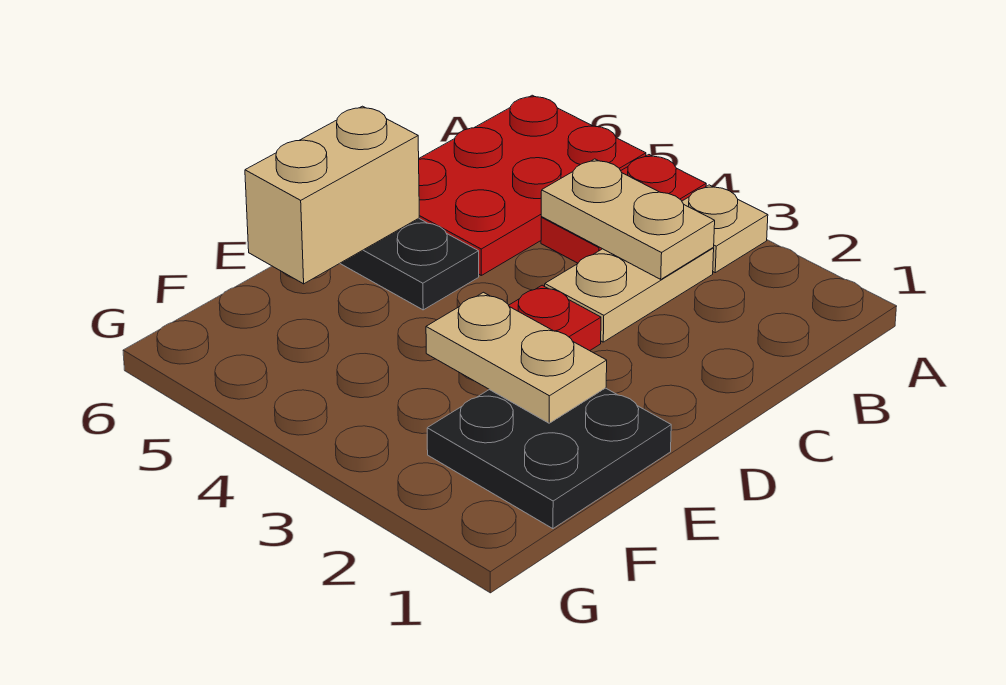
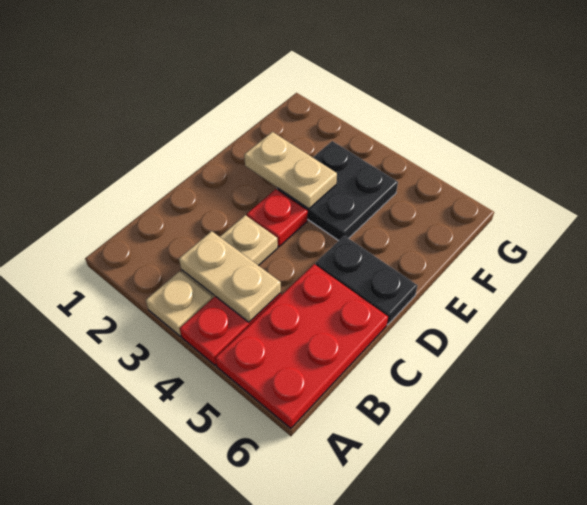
tan 1x2 brick [245,106,419,284] -> none
black 2x2 plate [427,388,671,529] -> black 2x2 plate moved to [277,141,398,241]

